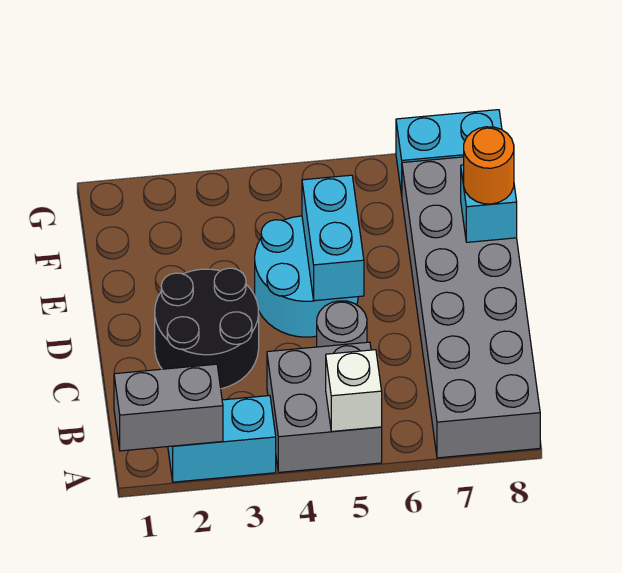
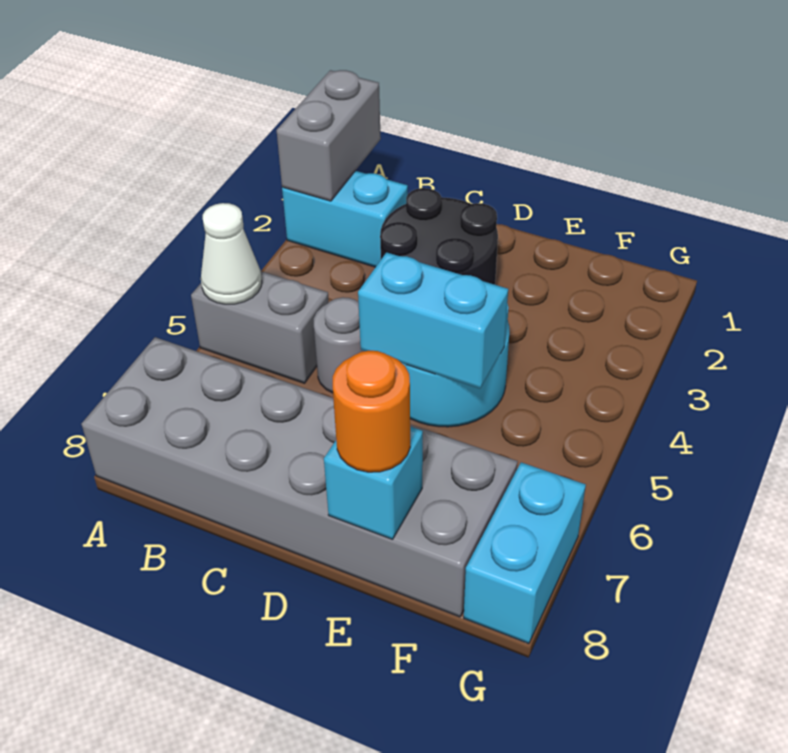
cyan 1x2 brick [168,396,276,482] -> cyan 1x2 brick turned to [282,171,408,267]
grey 2x2 brick [267,342,382,472] -> grey 1x2 brick [191,271,329,383]
white 1x1 brick [326,350,382,431] -> white 1x1 cone [201,203,262,304]

